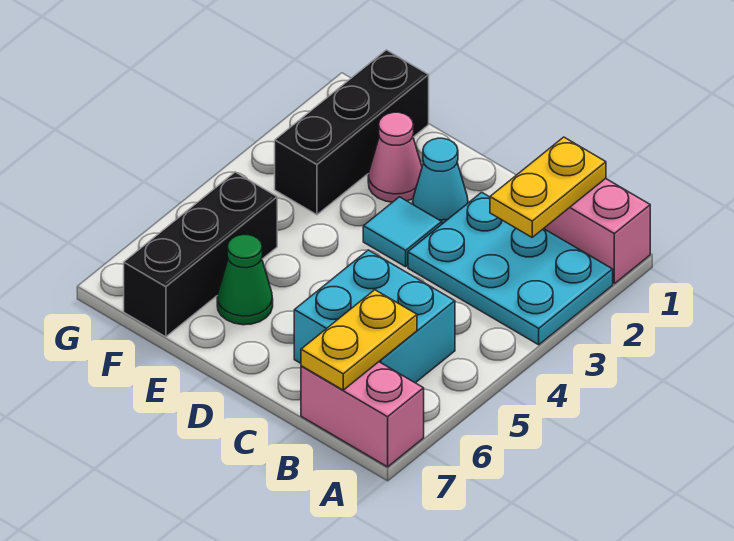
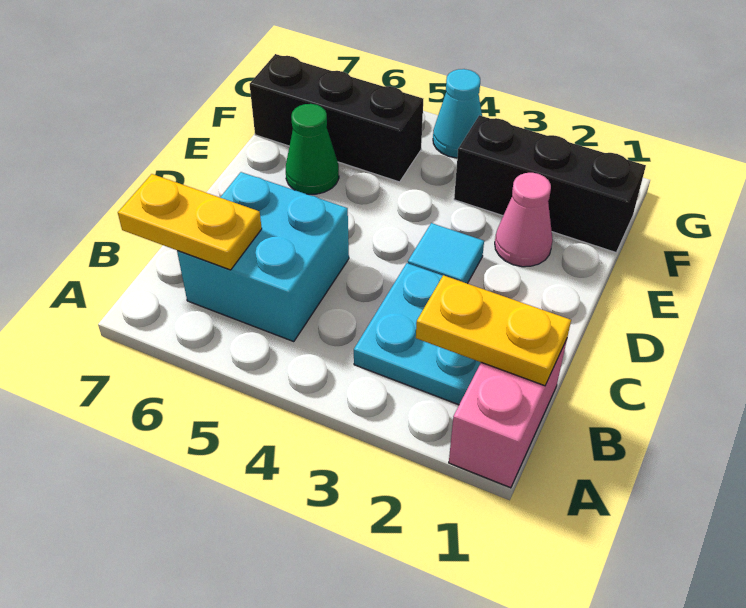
cyan 2x3 plate [408,192,613,345] -> cyan 2x2 plate [354,263,481,405]
pink 1x2 brick [301,362,424,467] -> none
cyan 1x1 cone [413,138,468,224] -> cyan 1x1 cone moved to [433,69,482,158]

